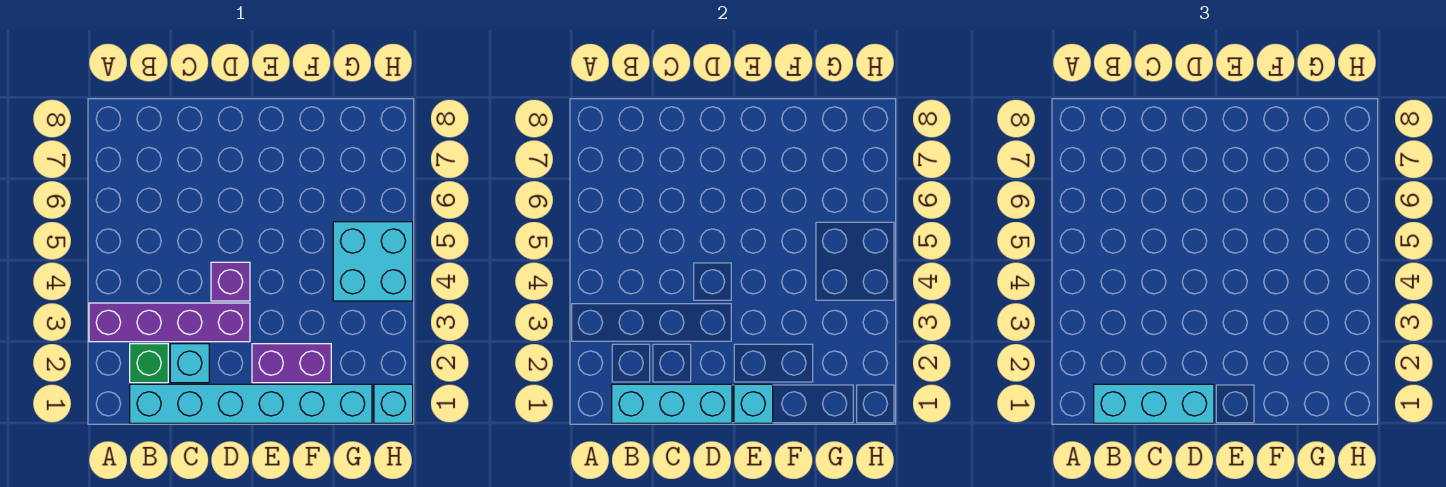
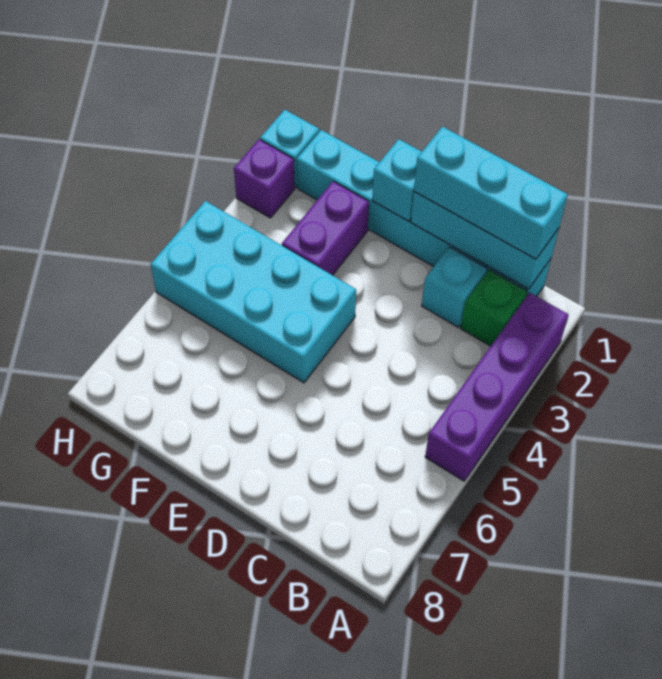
purple 1x4 brick [89,303,250,342] -> purple 1x4 brick turned to [425,293,568,481]
purple 1x1 brick [211,262,250,301] -> purple 1x1 brick moved to [234,139,295,218]
purple 1x2 brick [252,344,331,383] -> purple 1x2 brick turned to [282,181,369,275]
cyan 2x2 brick [333,222,413,301] -> cyan 2x4 brick [151,201,356,383]

